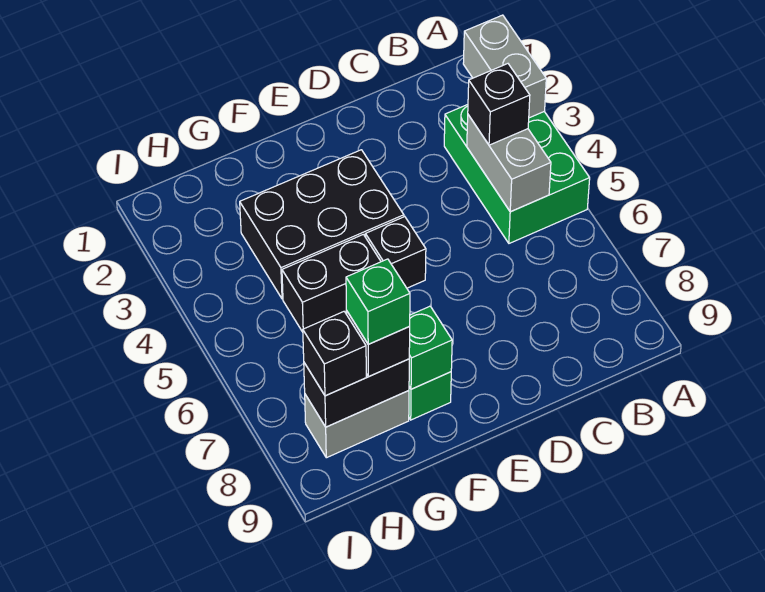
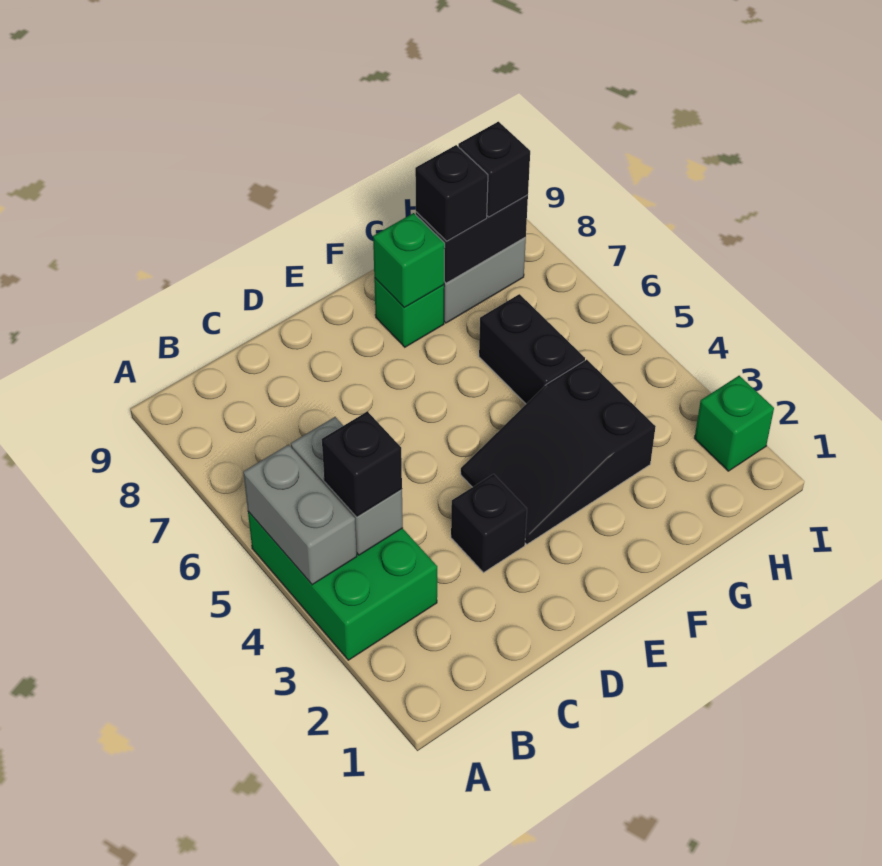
grey 1x2 brick [463,15,546,118] -> grey 1x2 brick moved to [243,445,357,585]
black 2x3 brick [240,150,404,299] -> black 2x3 slope [461,360,656,544]
black 1x1 brick [365,217,426,288] -> black 1x1 brick moved to [451,474,527,573]
black 1x2 brick [282,234,381,332] -> black 1x2 brick turned to [479,294,585,404]
green 1x1 brick [346,259,410,344] -> green 1x1 brick moved to [694,376,774,471]

